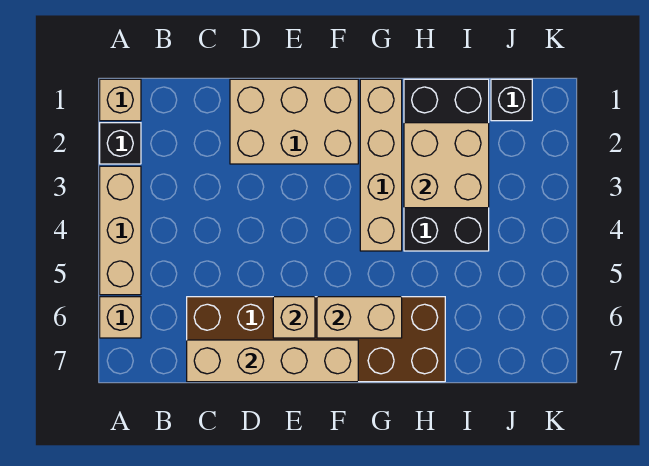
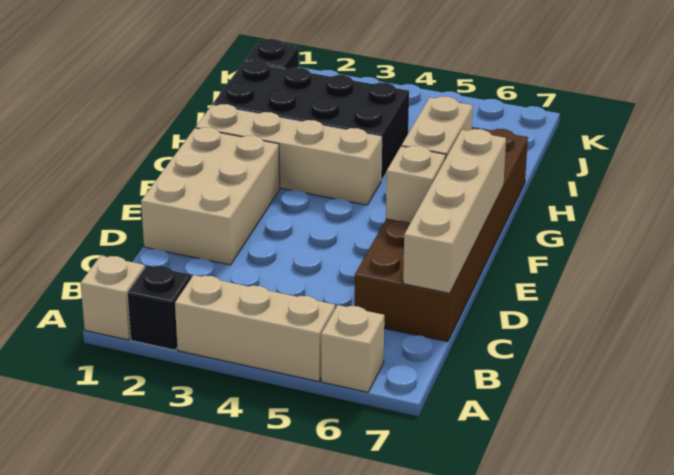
tan 2x2 brick [404,123,489,208] -> none

